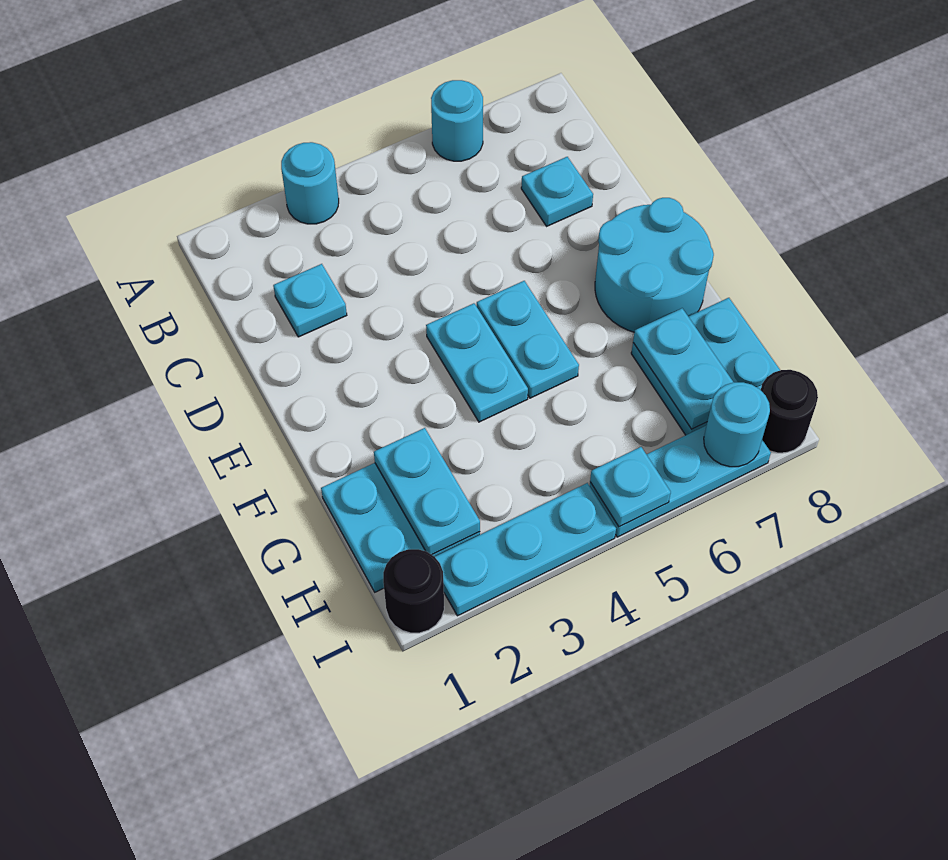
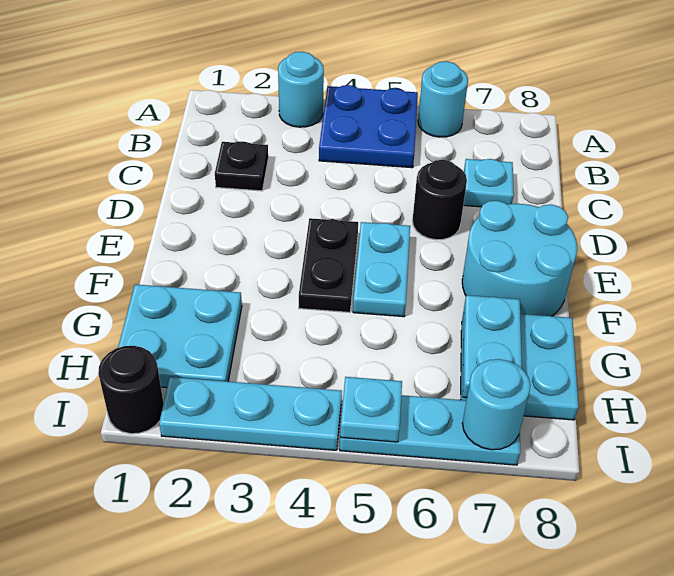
none -> blue 2x2 plate [319,85,418,168]
cyan 1x1 plate [273,264,347,337] -> black 1x1 plate [215,141,268,191]
cyan 1x2 plate [426,303,528,422] -> black 1x2 plate [299,218,358,312]
cyan 1x2 plate [374,428,480,555] -> none
black 1x1 round brick [761,370,818,453] -> black 1x1 round brick moved to [412,160,467,240]

